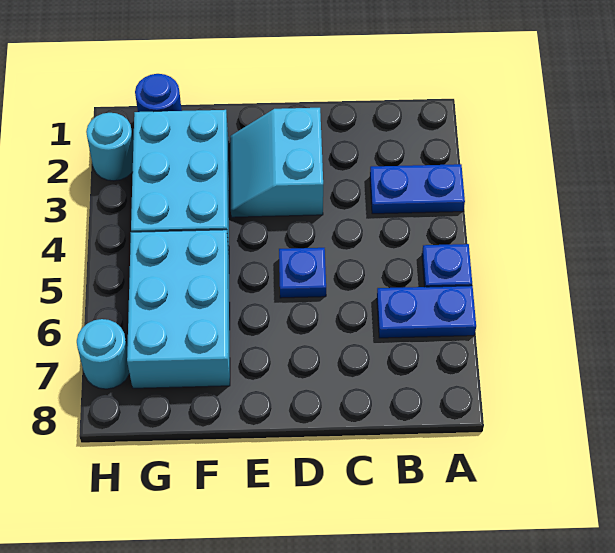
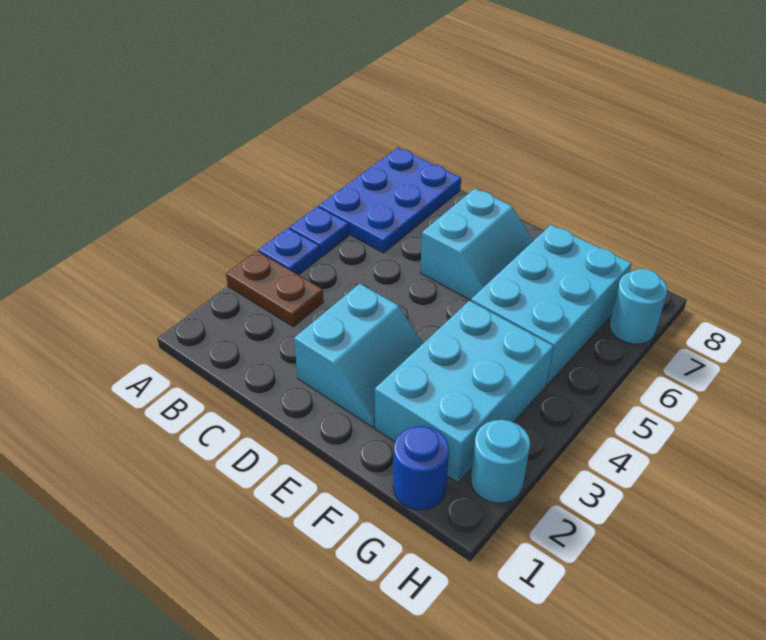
blue 1x2 plate [370,164,465,214] -> brown 1x2 plate [226,251,324,327]
blue 1x2 plate [377,286,476,338] -> blue 2x3 plate [319,148,461,253]
blue 1x1 plate [279,248,326,298] -> blue 1x1 plate moved to [258,228,320,275]
none -> cyan 2x2 slope [420,188,533,300]

